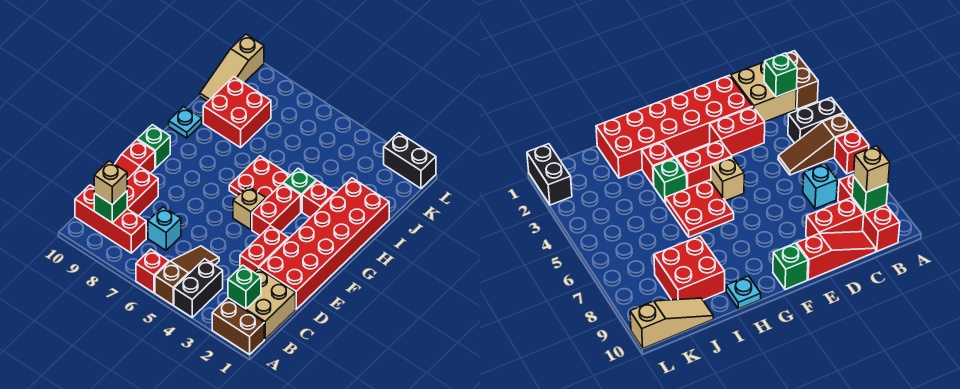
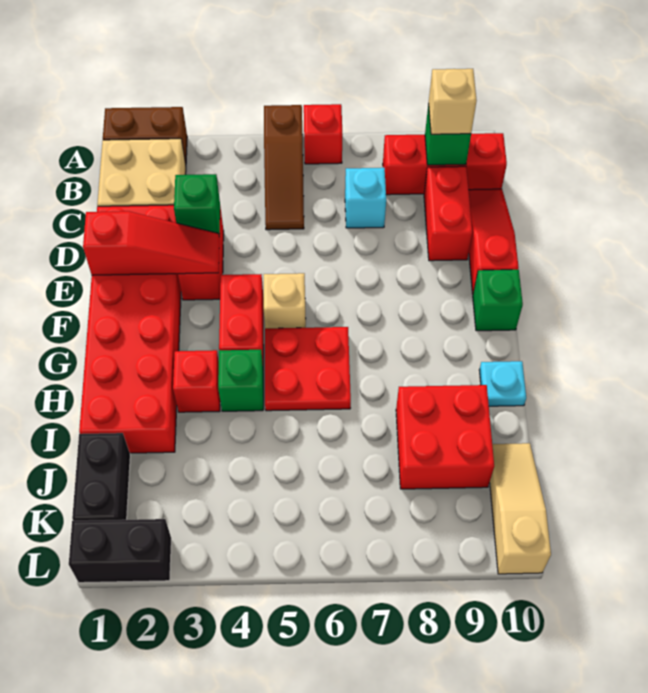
black 1x2 brick [174,259,223,317] -> black 1x2 brick moved to [72,433,130,521]
green 1x1 brick [228,265,261,309] -> green 1x1 brick moved to [174,174,220,234]
none -> red 1x3 slope [83,211,219,275]

